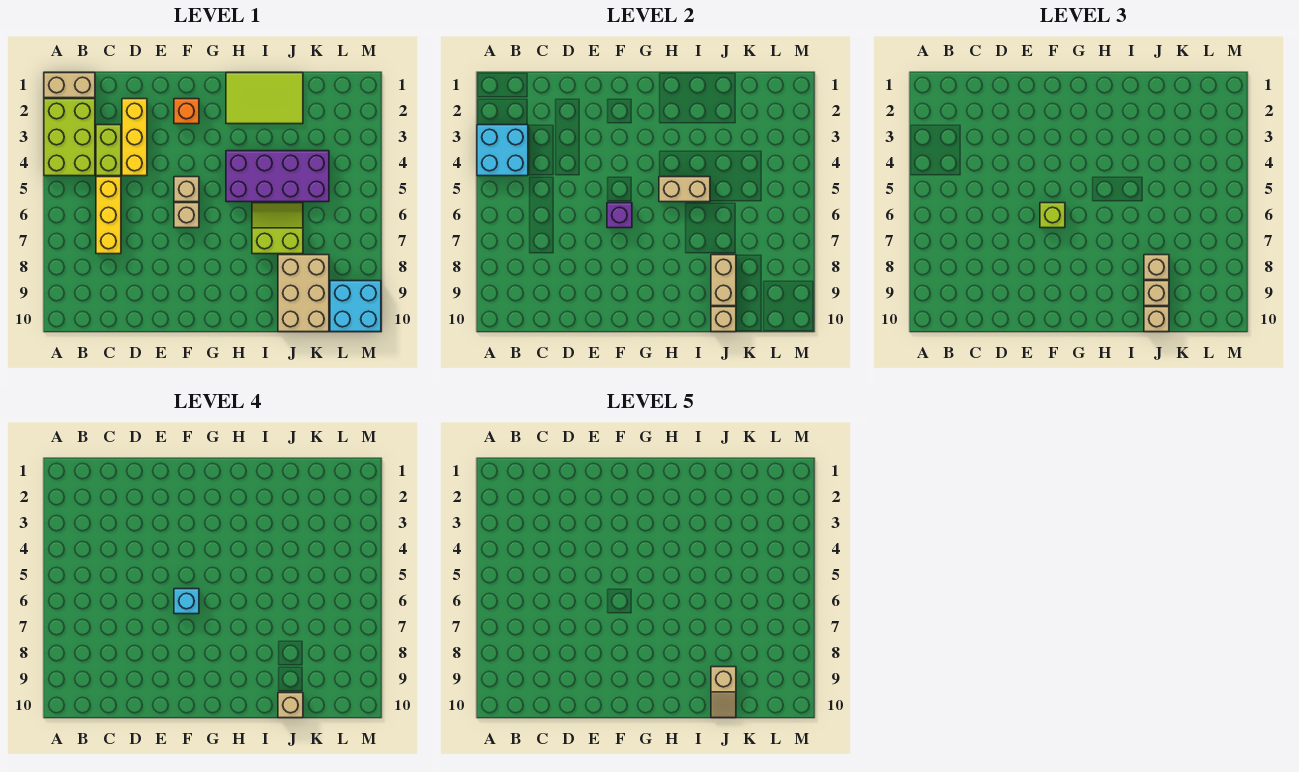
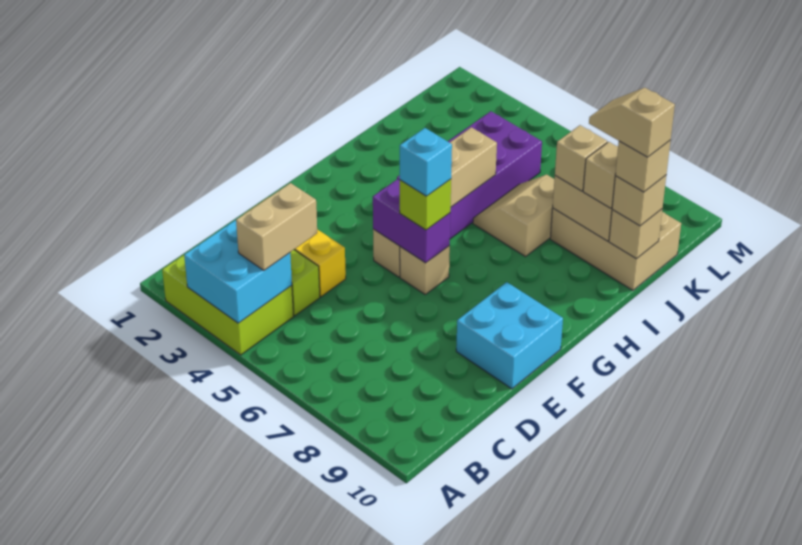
tan 1x2 brick [44,73,95,98] -> tan 1x2 brick moved to [236,183,317,270]
yellow 1x3 brick [96,177,121,254] -> none
orange 1x1 brick [174,99,199,124] -> none
purple 1x1 brick [607,203,632,228] -> purple 1x2 brick [373,179,450,263]
lime 2x3 tile [226,73,303,124] -> none
lime 2x2 slope [252,203,303,254] -> tan 2x2 slope [473,175,554,257]
tan 1x2 slope [711,667,736,718] -> tan 1x2 slope turned to [589,88,675,157]
cyan 2x2 brick [330,281,381,332] -> cyan 2x2 brick moved to [456,282,563,389]

